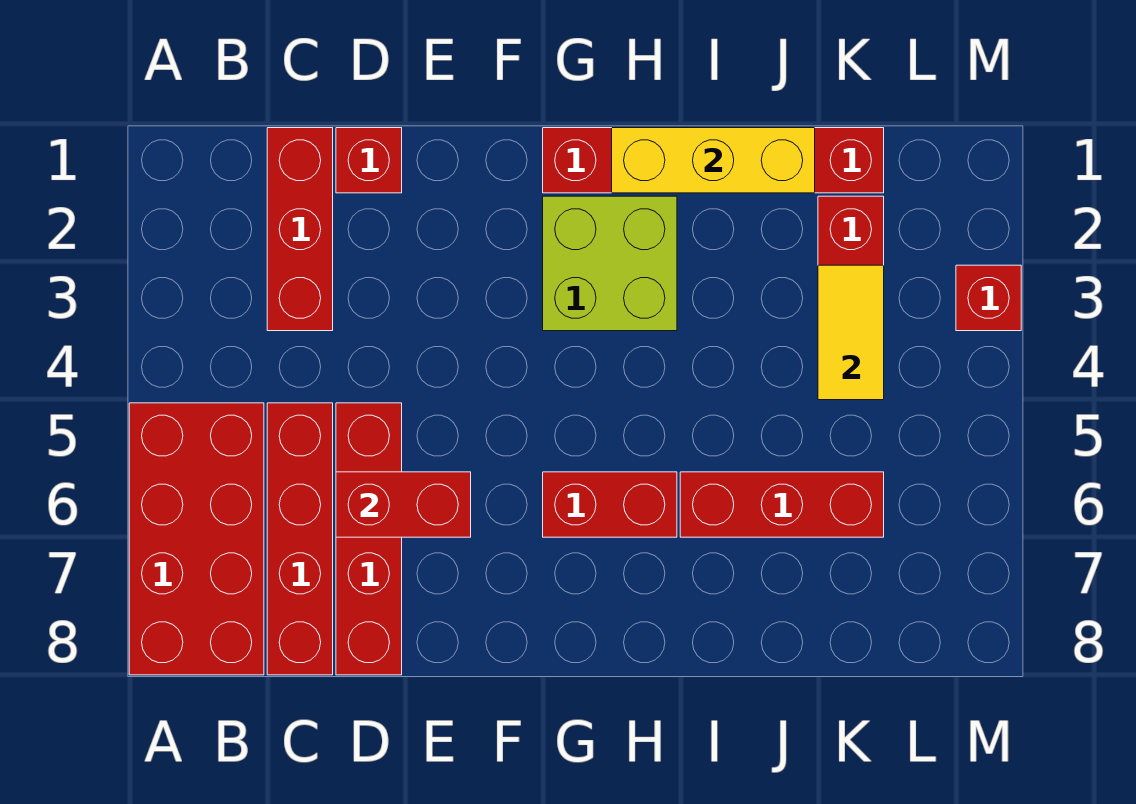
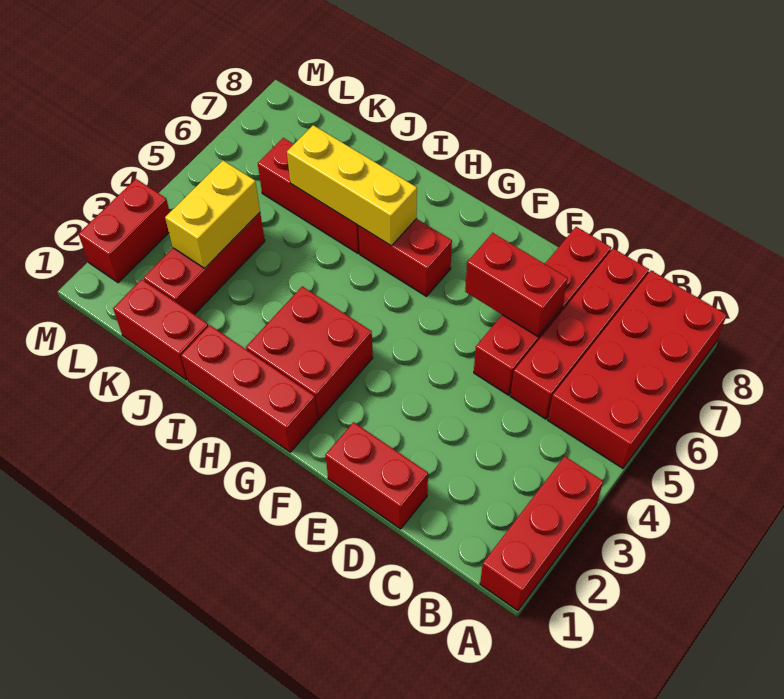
red 1x3 brick [267,128,333,331] -> red 1x3 brick moved to [480,456,603,611]
red 1x1 brick [336,128,402,193] -> red 1x2 brick [325,422,428,529]
lime 2x2 brick [543,196,677,331] -> red 2x2 brick [246,286,373,419]
yellow 1x3 brick [612,128,815,193] -> yellow 1x3 brick moved to [287,125,417,246]
yellow 1x2 tile [818,265,884,400] -> yellow 1x2 brick [165,161,260,268]
red 1x1 brick [956,265,1021,331] -> red 1x2 brick [79,179,170,283]

